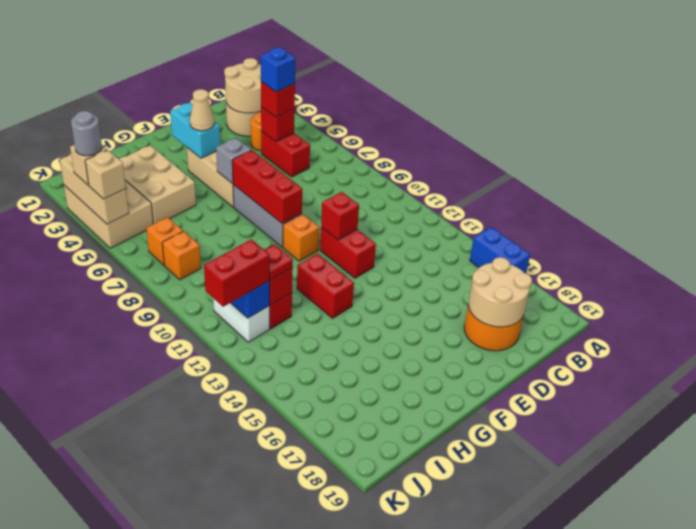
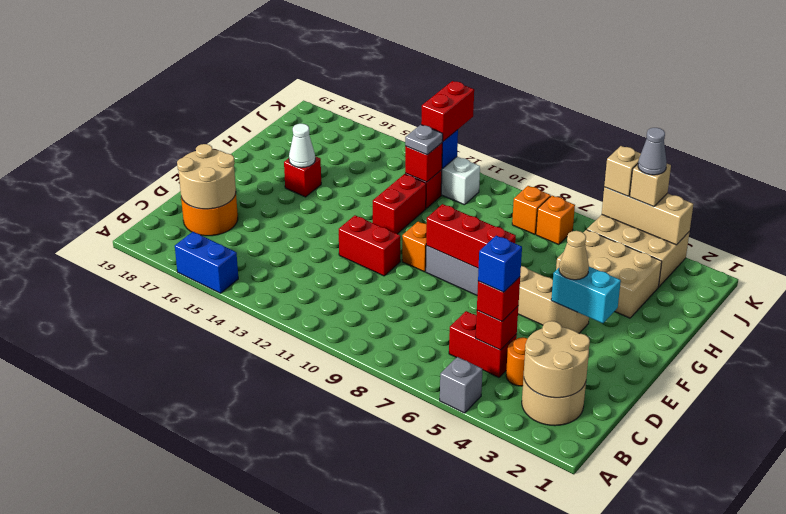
red 1x1 brick [321,192,359,240] -> red 1x1 brick moved to [284,156,321,197]
grey 1x1 brick [216,138,251,183] -> grey 1x1 brick moved to [440,357,483,413]
red 1x2 brick [297,254,354,318] -> red 1x2 brick turned to [373,174,426,234]
none -> white 1x1 cone [289,124,315,168]
red 1x1 plate [265,244,293,280] -> grey 1x1 plate [405,125,443,155]
grey 1x1 round brick [71,111,102,156] -> grey 1x1 cone [638,128,667,175]

